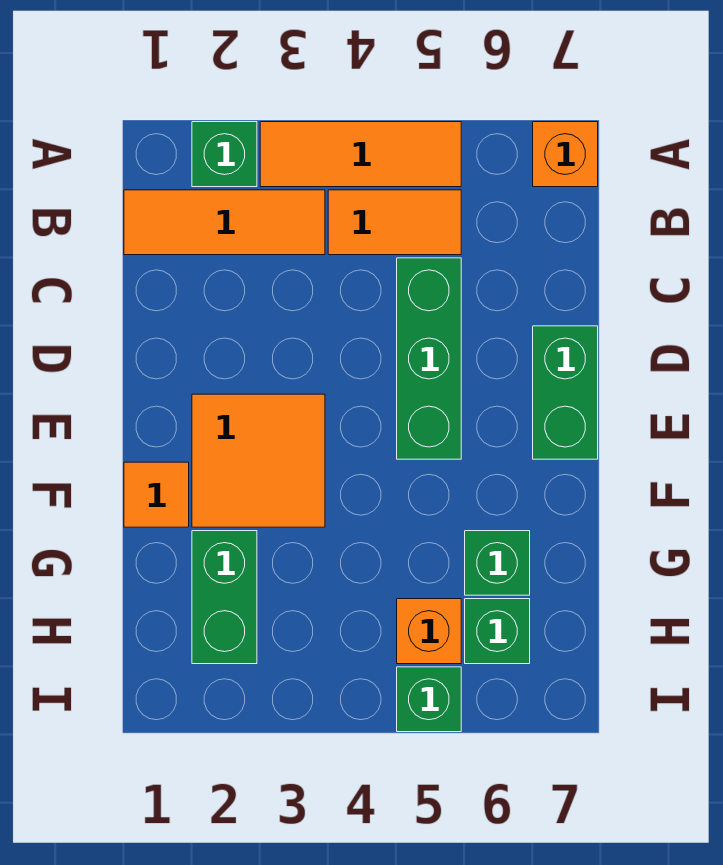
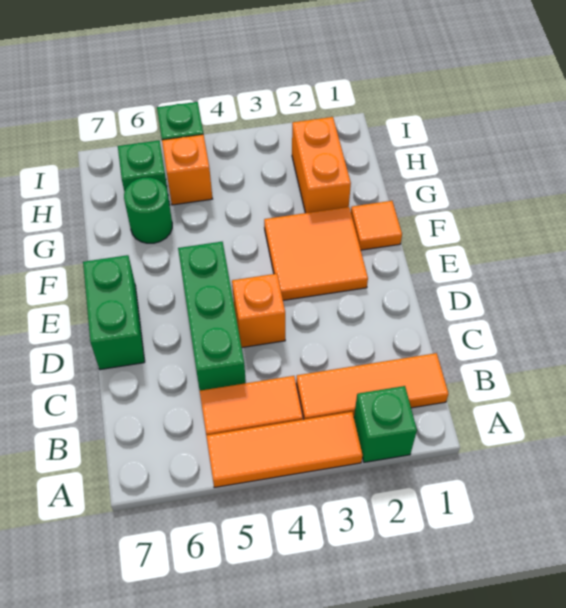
orange 1x1 brick [533,122,598,187] -> orange 1x1 brick moved to [232,274,285,347]
green 1x2 brick [192,531,257,664] -> orange 1x2 brick [292,117,351,213]
green 1x1 brick [465,531,530,595] -> green 1x1 round brick [124,178,172,243]

